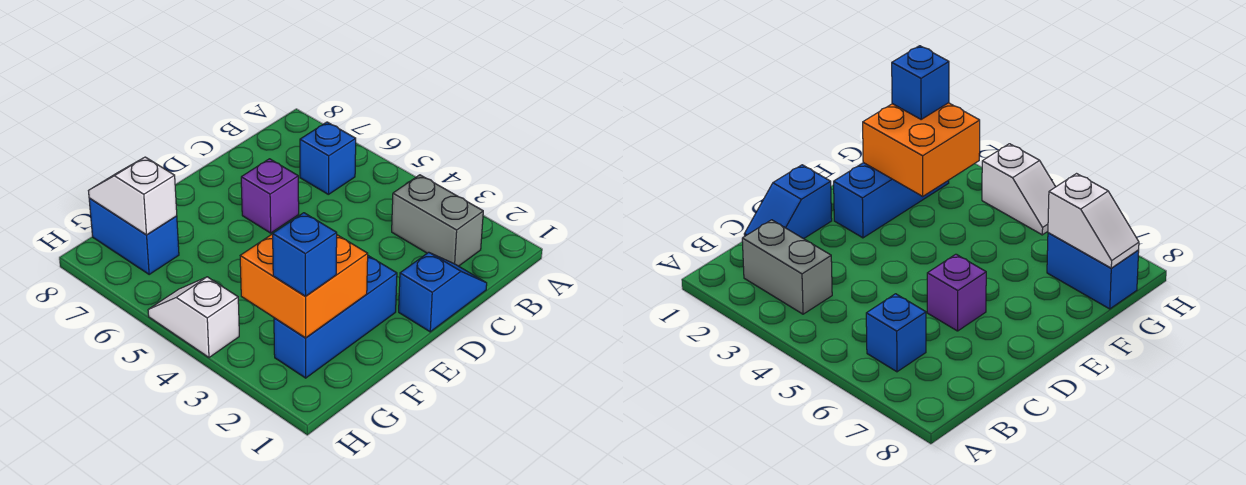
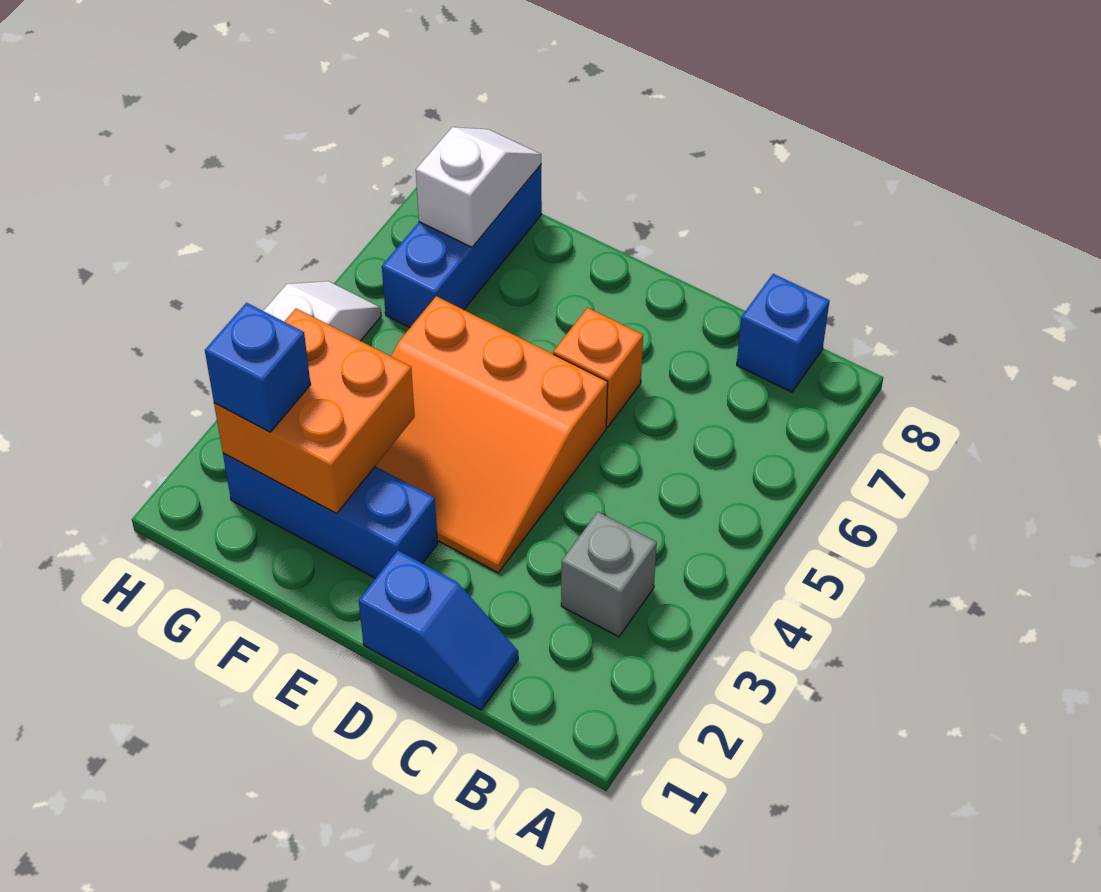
grey 1x2 brick [392,175,483,266] -> grey 1x1 brick [561,512,657,637]
blue 1x1 brick [300,122,356,195] -> blue 1x1 brick moved to [737,274,829,392]
none -> orange 3x3 slope [376,296,608,573]
purple 1x1 brick [241,159,299,233] -> orange 1x1 brick [553,308,643,427]
blue 1x2 brick [89,198,179,275] -> blue 1x3 brick [382,165,542,327]

